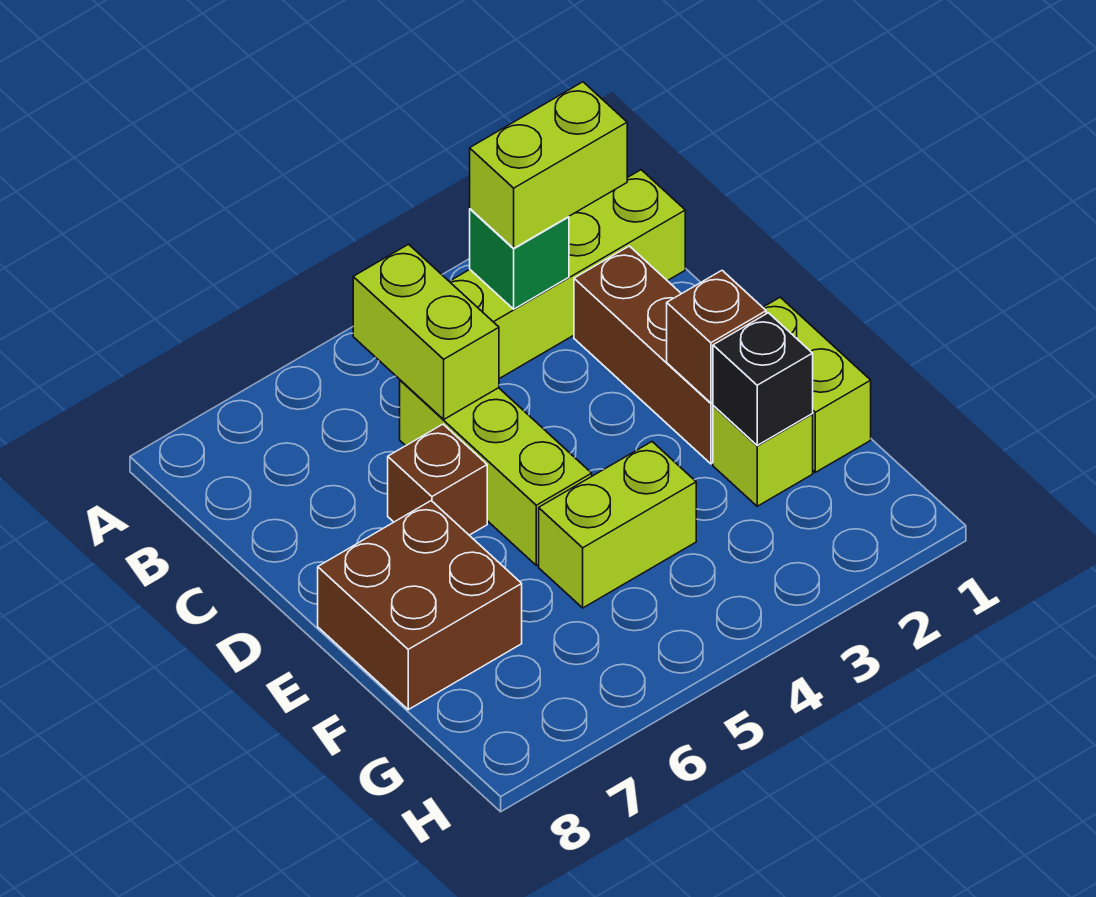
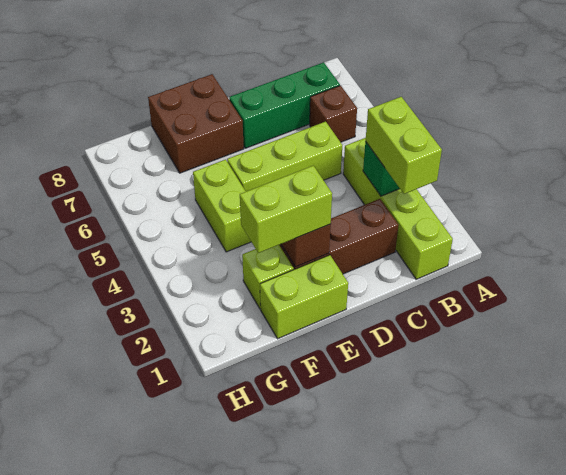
lime 1x2 brick [353,244,499,419] -> lime 1x2 brick moved to [240,166,332,253]
none -> green 1x3 brick [229,62,340,148]
brown 1x1 brick [388,424,487,535] -> brown 1x1 brick moved to [310,85,357,142]
black 1x1 brick [713,313,813,445] -> none

